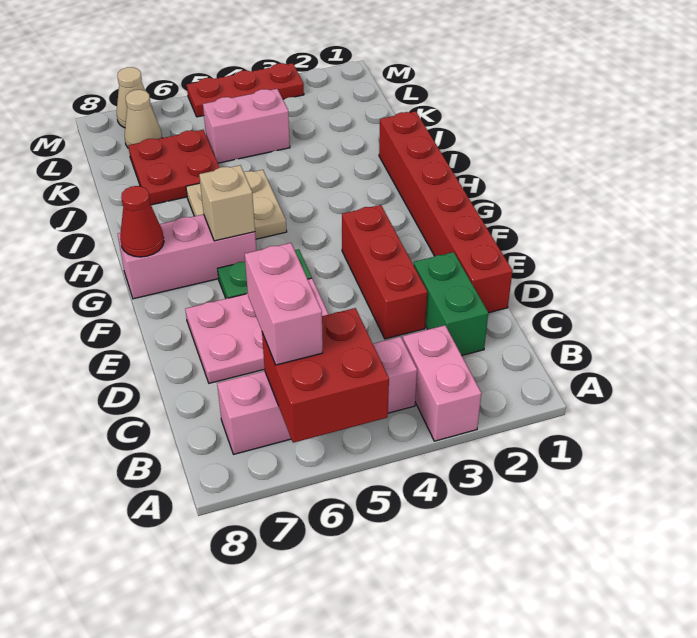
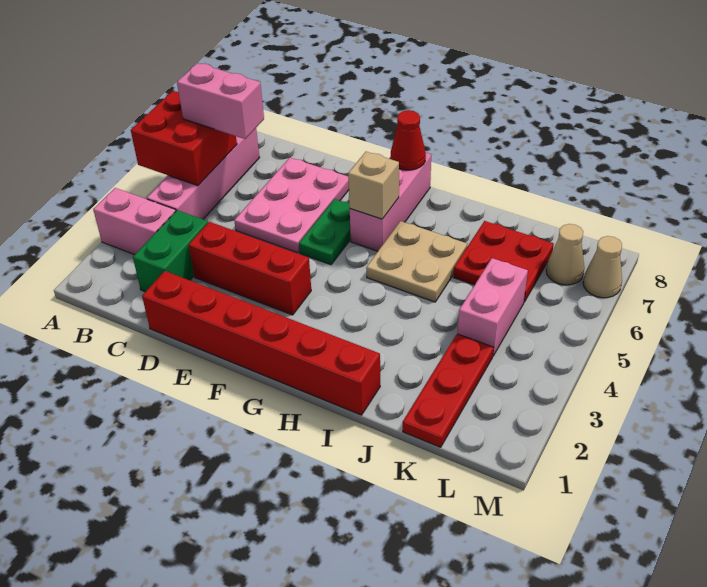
green 1x2 brick [414,252,488,355] -> green 1x2 brick turned to [133,210,208,292]
red 1x3 plate [187,63,304,117] -> red 1x3 plate moved to [403,334,493,447]

